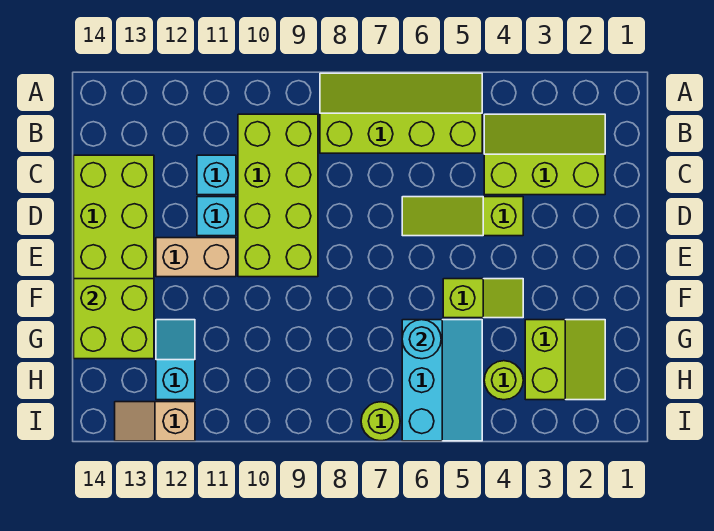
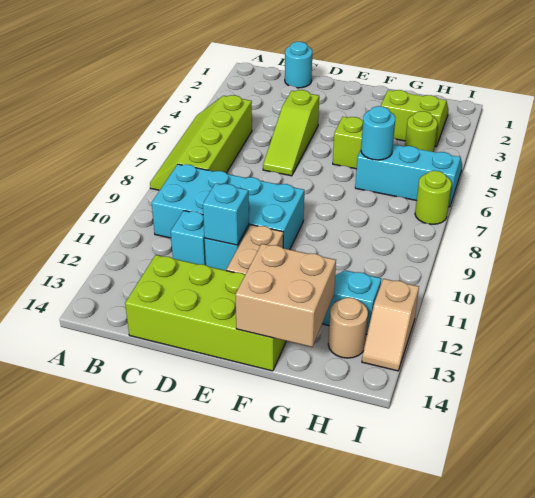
lime 2x3 slope [484,114,605,195] -> none
lime 2x4 brick [238,114,318,277] -> cyan 2x4 brick [152,164,304,250]
none -> cyan 1x1 round brick [285,42,312,88]
none -> cyan 1x1 brick [203,183,249,245]
lime 2x2 brick [74,279,154,359] -> tan 2x2 brick [235,244,336,347]
none -> tan 1x1 round brick [328,298,368,358]

